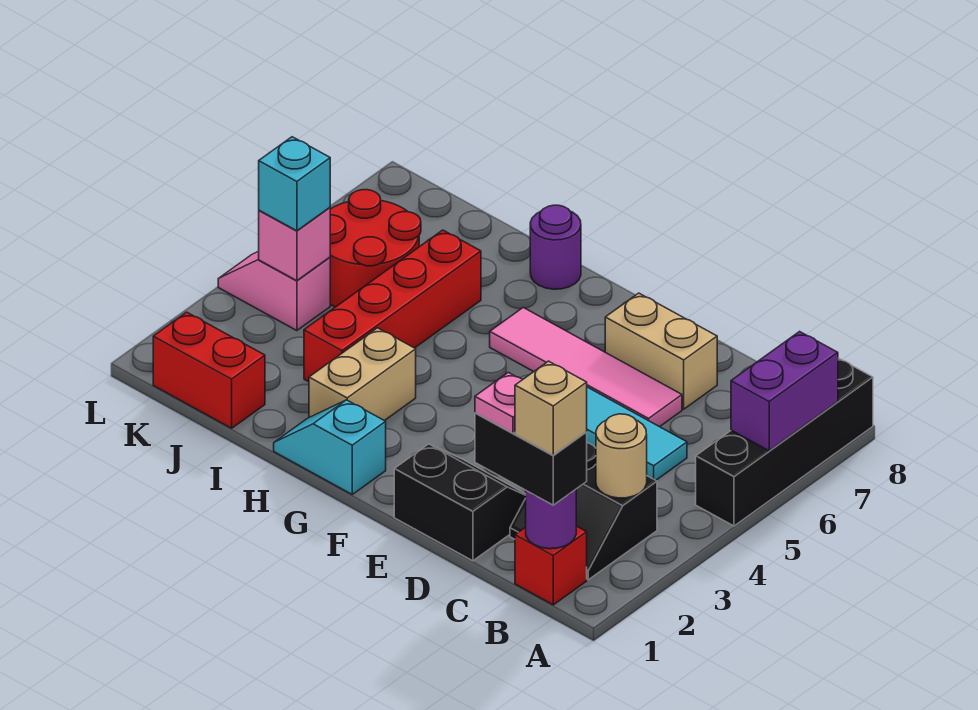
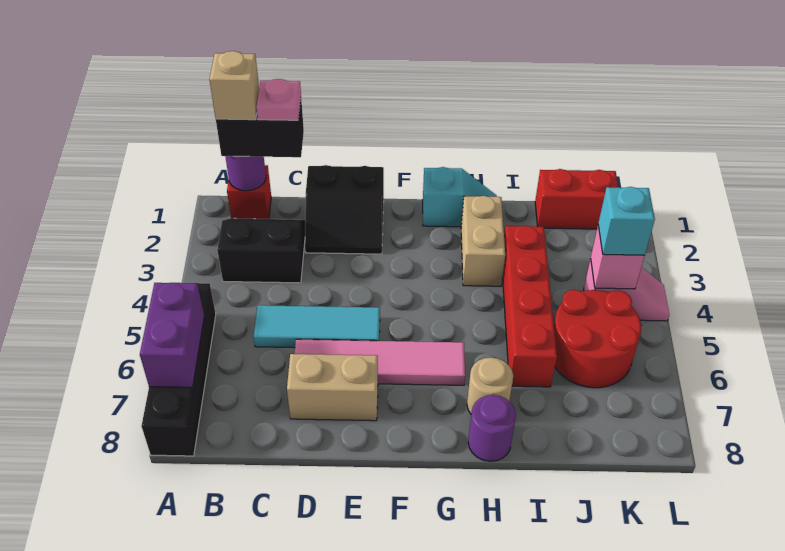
tan 1x1 round brick [596,414,647,498] -> tan 1x1 round brick moved to [467,357,513,414]

